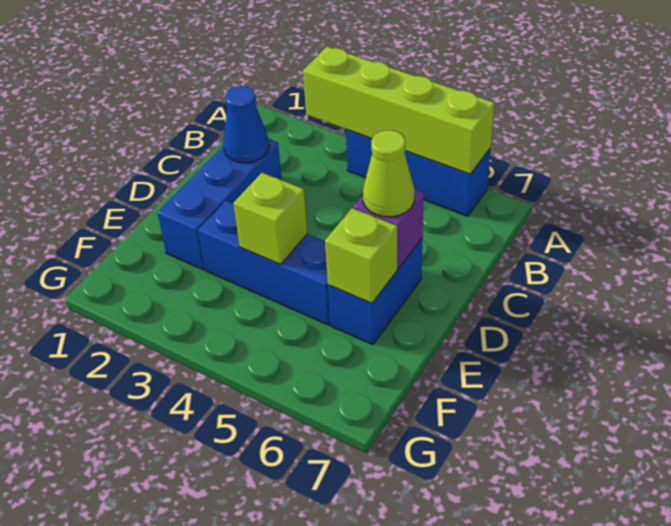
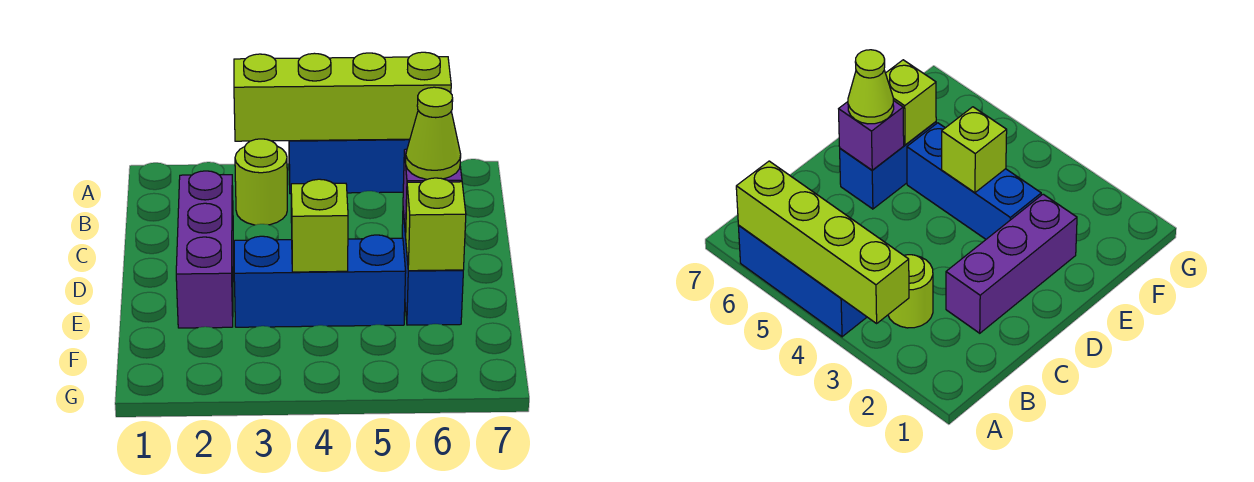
none -> lime 1x1 round brick [235,139,287,225]
blue 1x3 brick [158,139,282,270] -> purple 1x3 brick [176,171,233,328]
blue 1x1 cone [223,86,269,163] -> none

